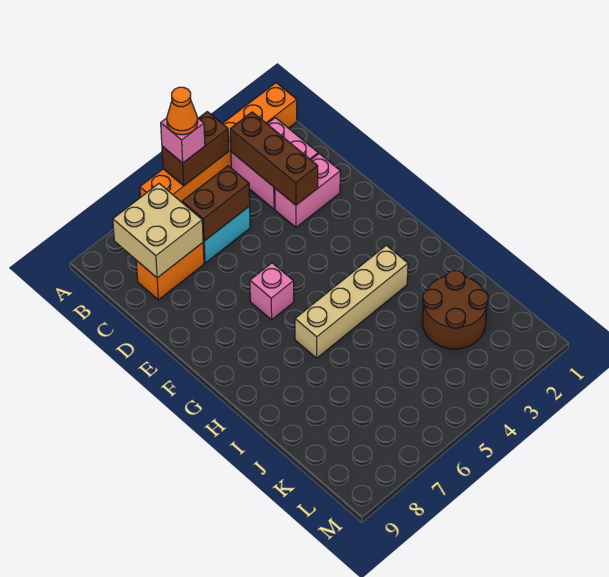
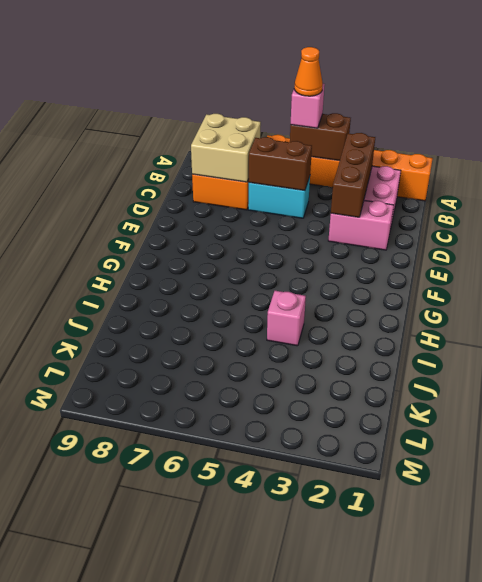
pink 1x1 brick [250,263,294,320] -> pink 1x1 brick moved to [267,291,306,346]
tan 1x4 brick [295,245,408,358] -> none
brown 2x2 round brick [423,271,488,349] -> none

